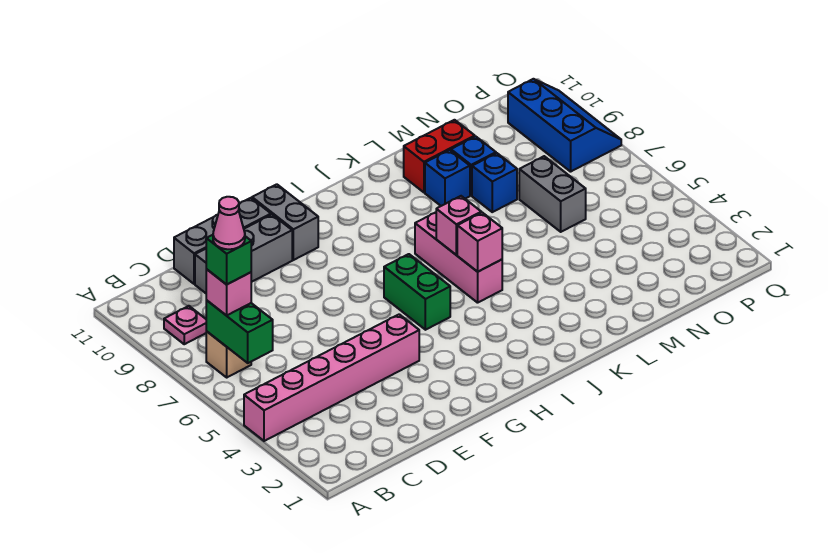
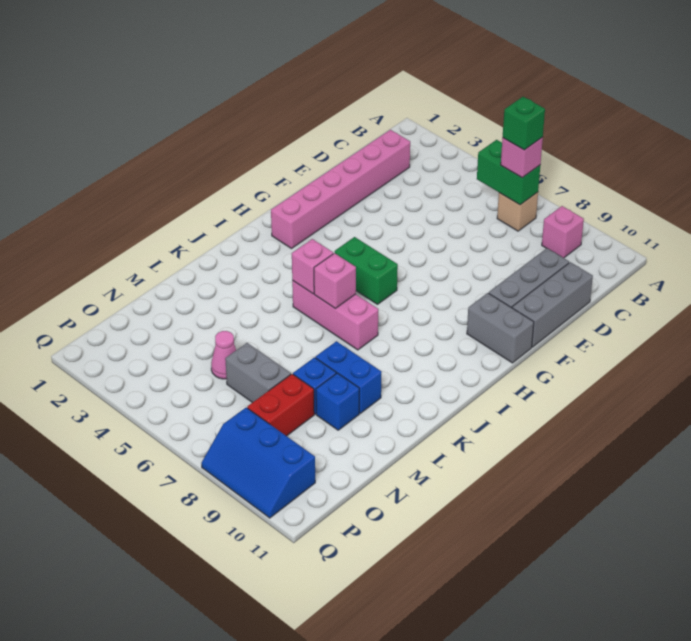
pink 1x6 brick [244,314,419,441] -> pink 1x6 brick moved to [271,130,410,249]
pink 1x1 cone [213,197,245,249] -> pink 1x1 cone moved to [211,331,236,379]
pink 1x1 plate [164,306,206,344] -> pink 1x1 brick [542,206,584,258]
blue 1x1 brick [425,150,470,206] -> blue 1x2 brick [315,341,381,413]
red 1x2 brick [404,120,475,192] -> red 1x2 brick moved to [247,374,314,436]

